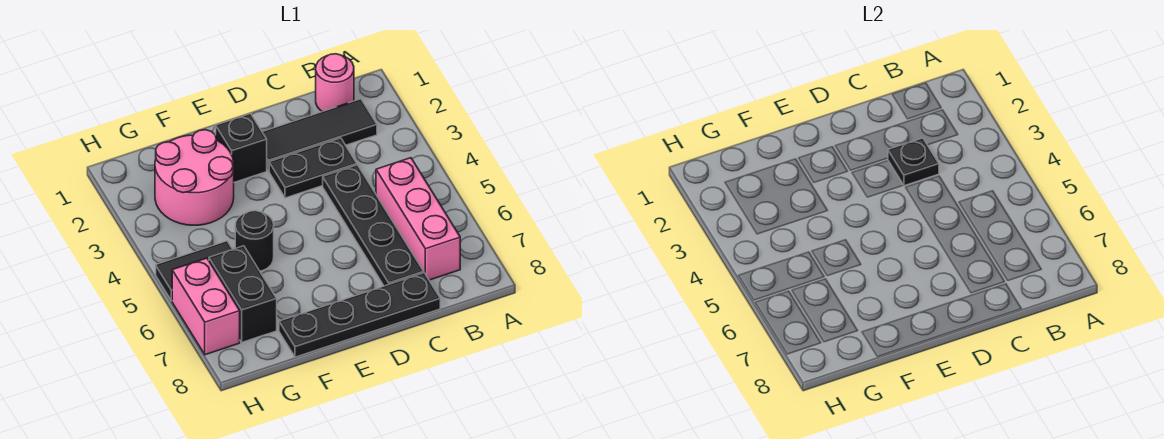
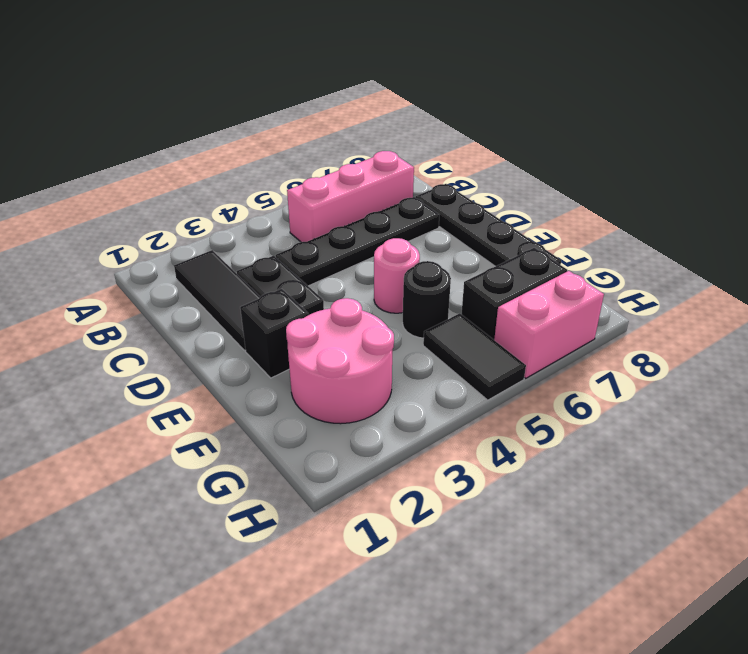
pink 1x1 round brick [316,54,354,112] -> pink 1x1 round brick moved to [374,238,420,313]
black 1x1 plate [888,138,939,186] -> none

